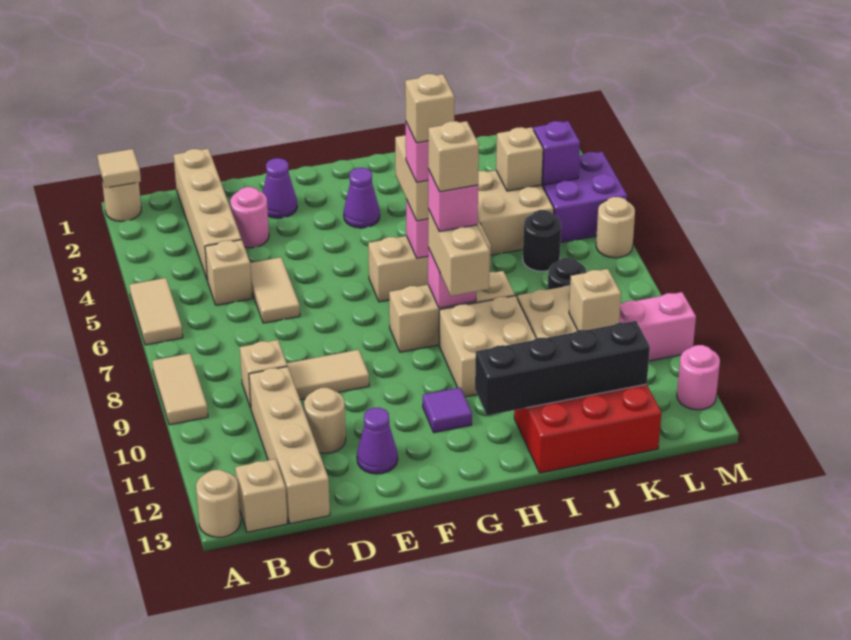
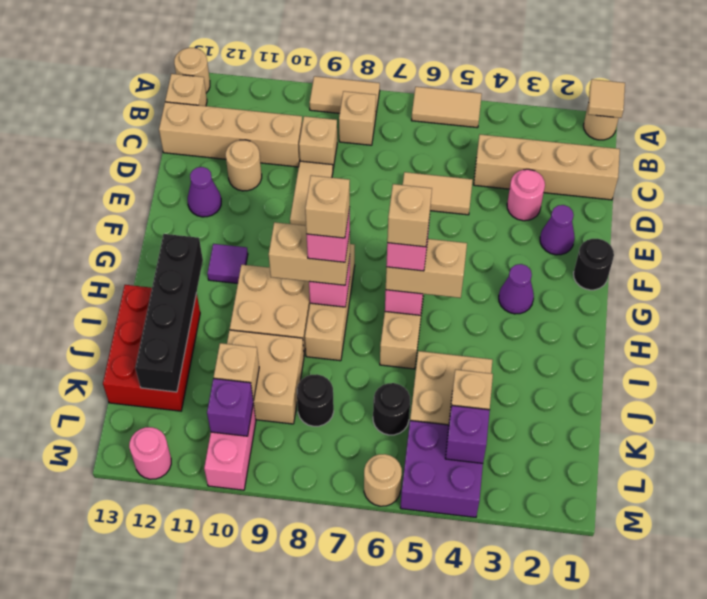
tan 1x1 brick [205,240,252,305] -> tan 1x1 brick moved to [339,91,376,145]
none -> black 1x1 round brick [574,239,614,290]
none -> purple 1x1 brick [207,379,253,436]

